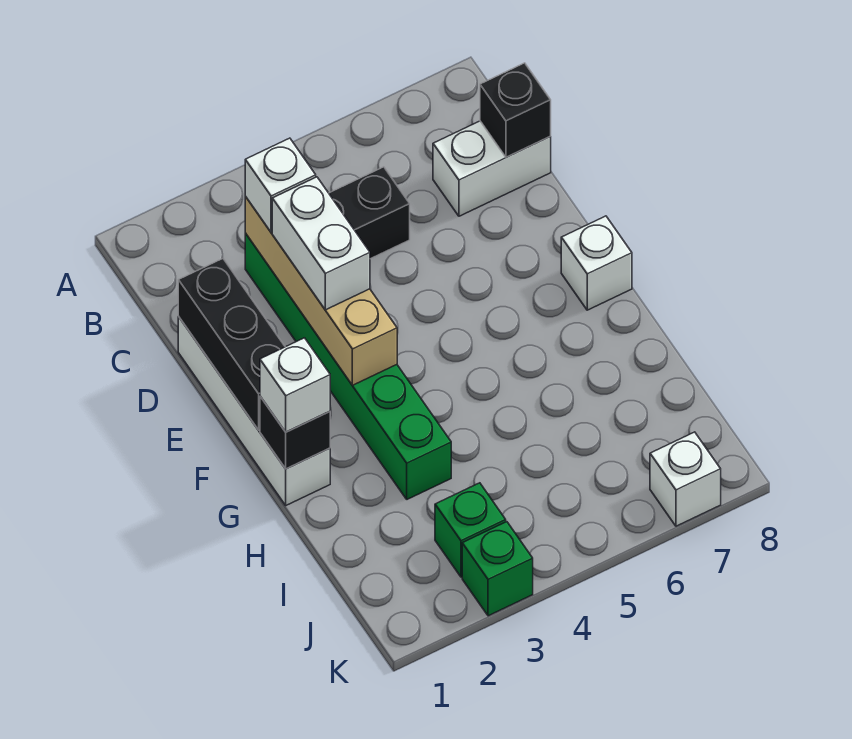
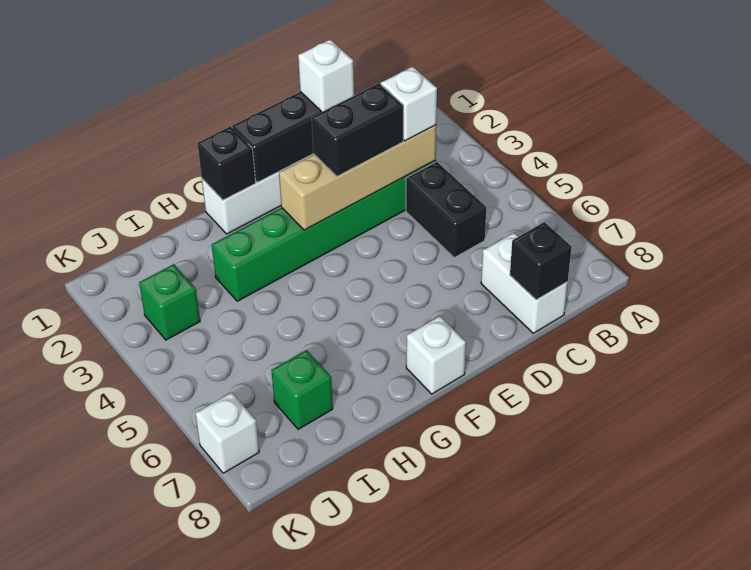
white 1x2 brick [272,177,370,310] -> black 1x2 brick [312,84,403,176]
white 1x1 brick [260,338,330,432] -> white 1x1 brick moved to [298,39,354,112]
green 1x1 brick [462,522,533,616] -> green 1x1 brick moved to [271,350,333,429]

